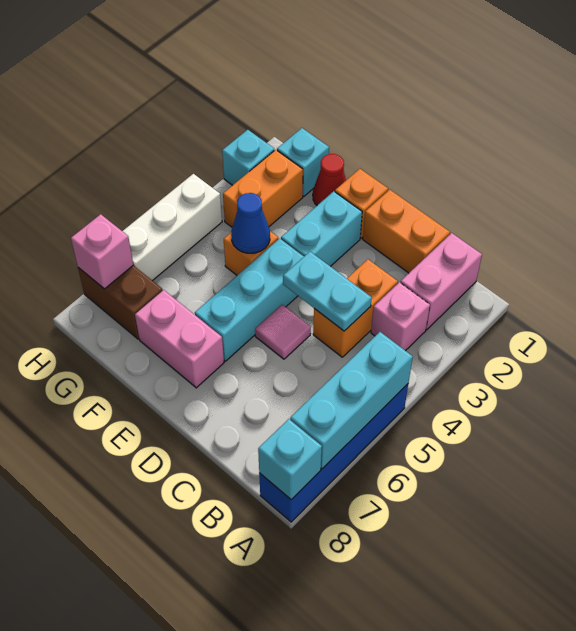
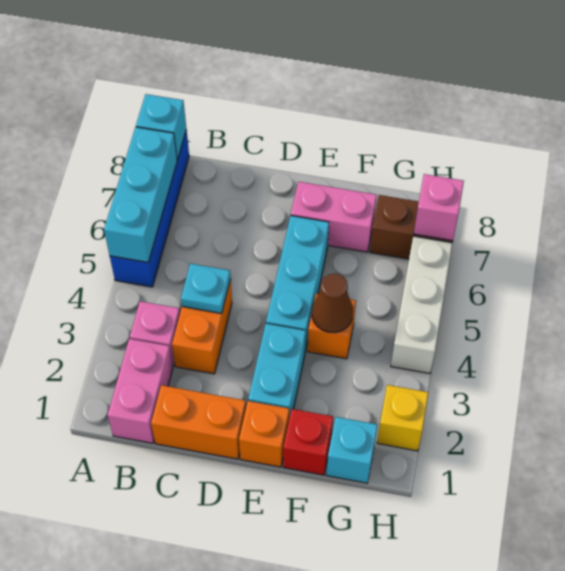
cyan 1x2 plate [283,252,372,331] -> cyan 1x1 plate [181,264,231,313]
pink 1x1 tile [255,305,311,359] -> none
red 1x1 cone [313,154,346,205] -> red 1x1 brick [283,409,333,475]
blue 1x1 cone [231,193,270,253] -> brown 1x1 cone [312,274,353,333]
orange 1x2 brick [223,150,303,227] -> none
cyan 1x1 brick [222,130,274,185] -> yellow 1x1 brick [377,385,429,451]

